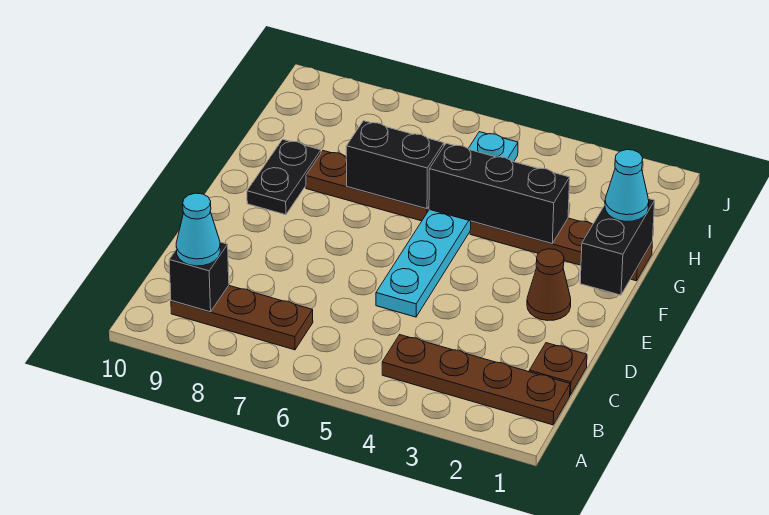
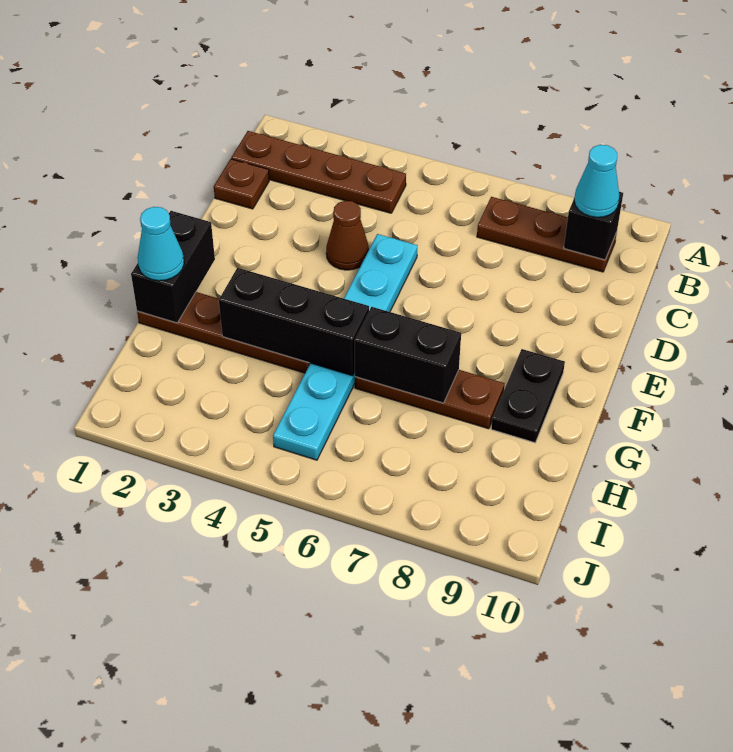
brown 1x1 cone [527,249,571,321] -> brown 1x1 cone moved to [326,201,369,270]

